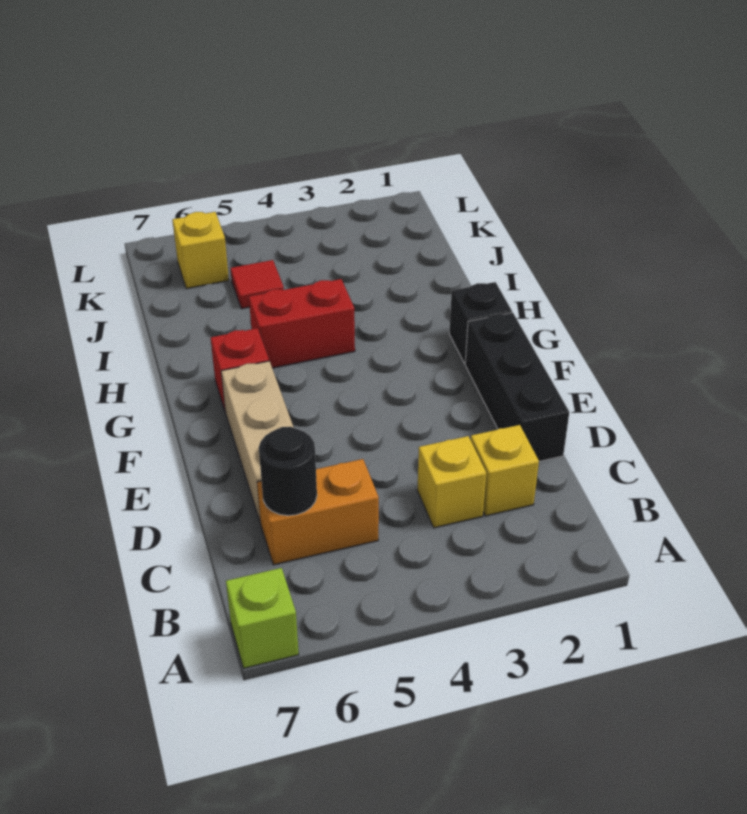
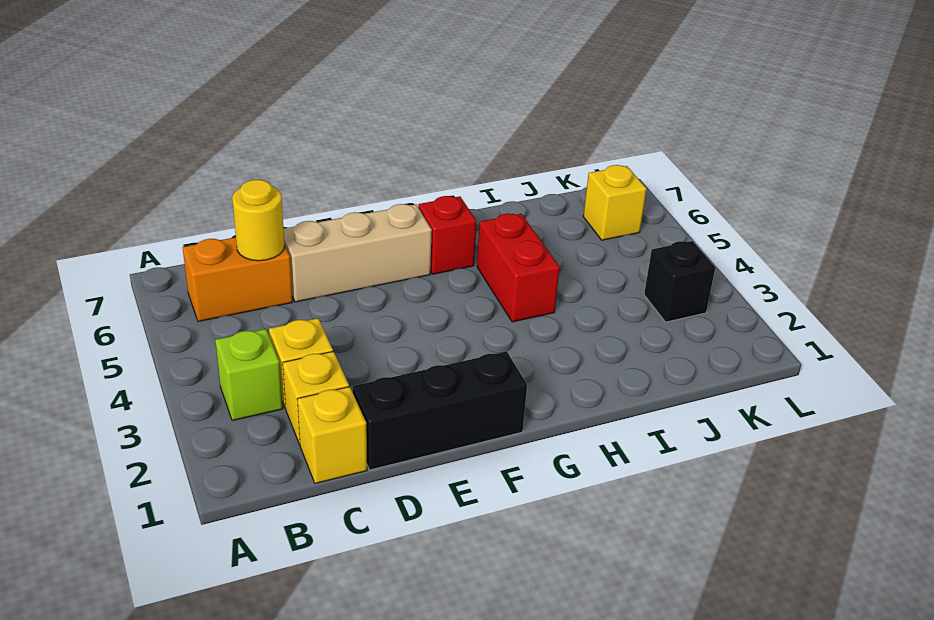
lime 1x1 brick [226,568,299,668] -> lime 1x1 brick moved to [215,329,283,421]
none -> yellow 1x1 brick [297,387,367,483]
orange 1x2 brick [257,459,379,565] -> orange 1x2 brick turned to [183,237,293,322]
black 1x1 round brick [259,427,317,516] -> yellow 1x1 round brick [232,180,285,261]
black 1x1 brick [449,282,512,364] -> black 1x1 brick moved to [644,241,715,322]
red 1x1 tile [230,260,284,309] -> none

